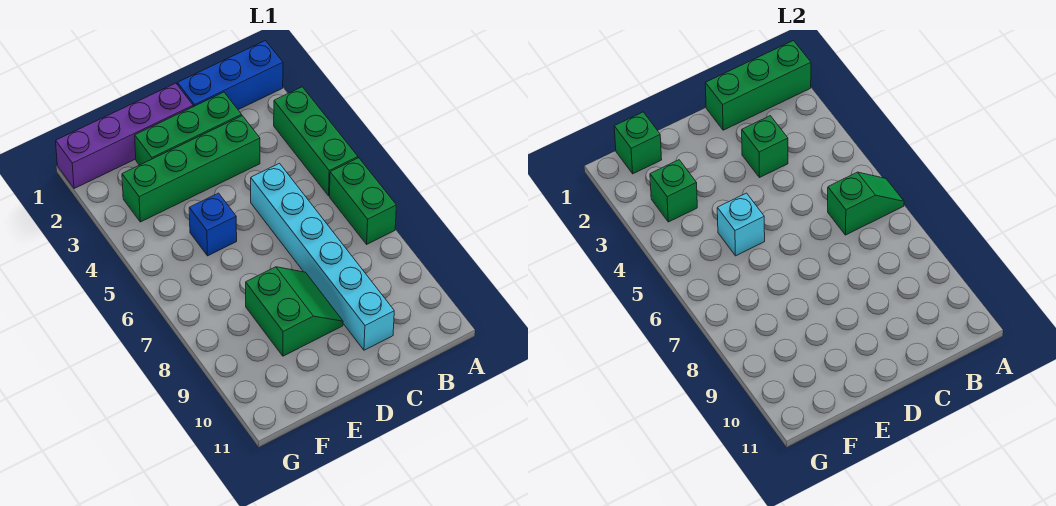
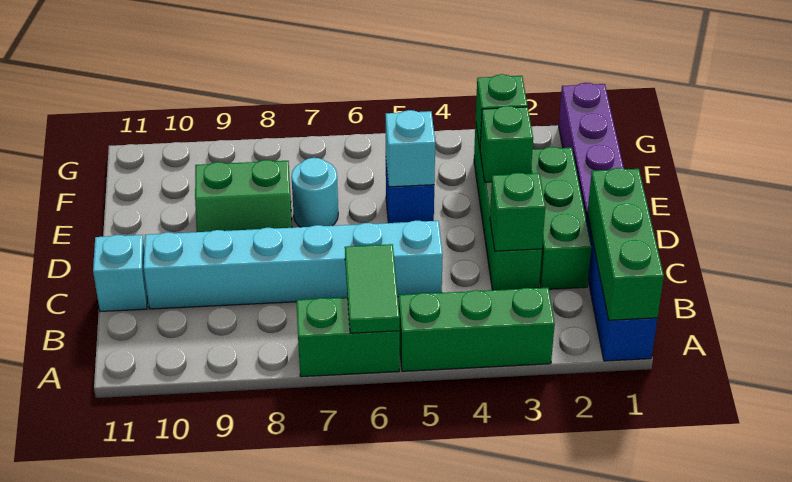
green 1x2 slope [828,172,904,235] -> green 1x2 tile [345,244,400,333]
none -> cyan 1x1 brick [93,235,147,312]
none -> cyan 1x1 round brick [291,158,338,227]
green 1x1 brick [614,112,662,174] -> green 1x1 brick moved to [480,106,533,182]

